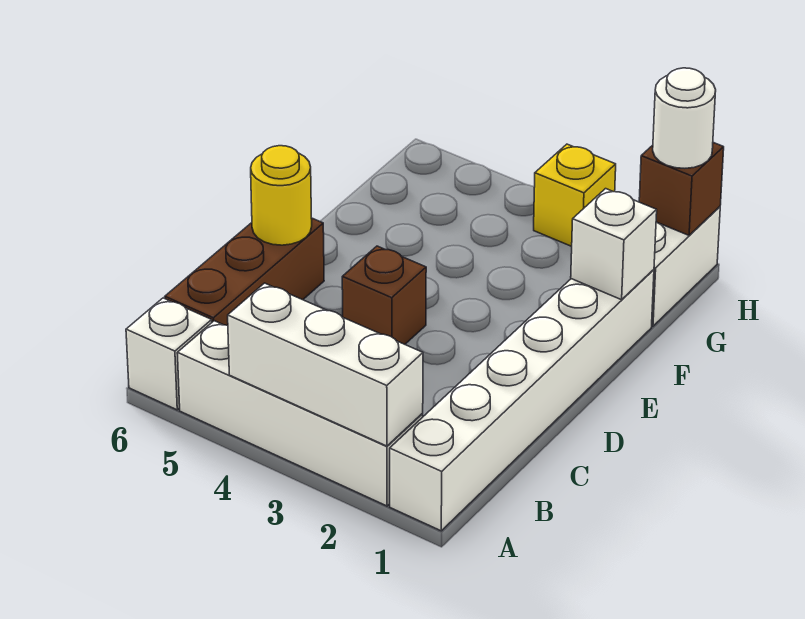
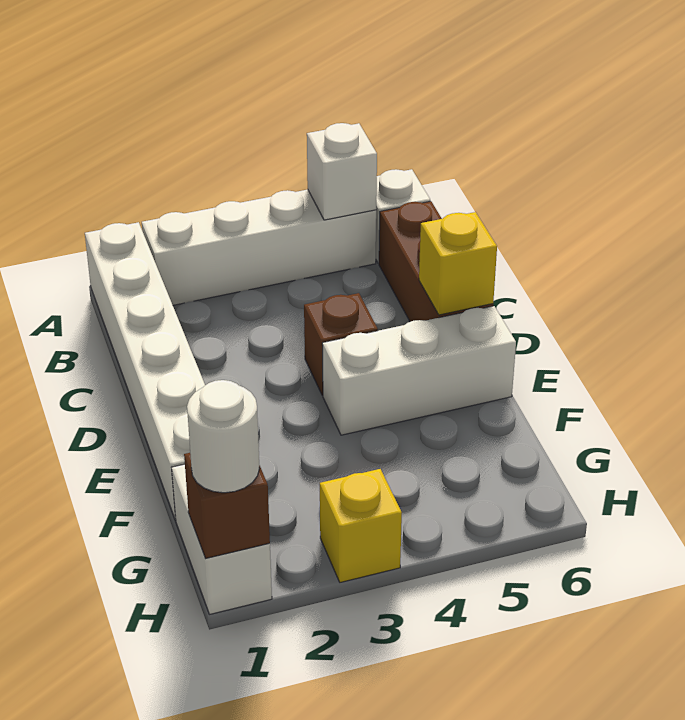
white 1x3 brick [228,283,423,446] -> white 1x3 brick moved to [322,306,516,435]
yellow 1x1 round brick [251,146,312,245] -> yellow 1x1 brick [419,212,497,315]
white 1x1 brick [571,189,657,300] -> white 1x1 brick moved to [307,123,377,220]

